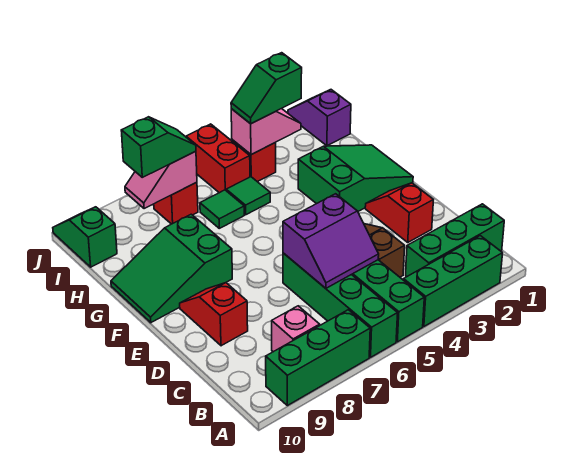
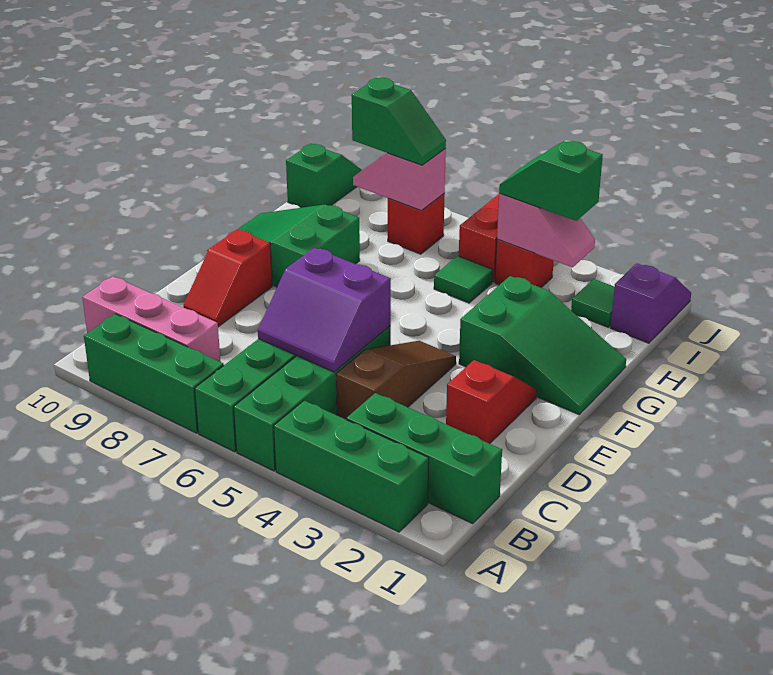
pink 1x1 brick [272,306,320,352] -> pink 1x3 brick [82,276,221,362]
red 1x2 slope [180,283,248,346] -> red 1x2 slope turned to [183,229,272,327]
green 1x1 tile [200,190,244,228] -> green 1x1 tile moved to [571,279,614,327]

